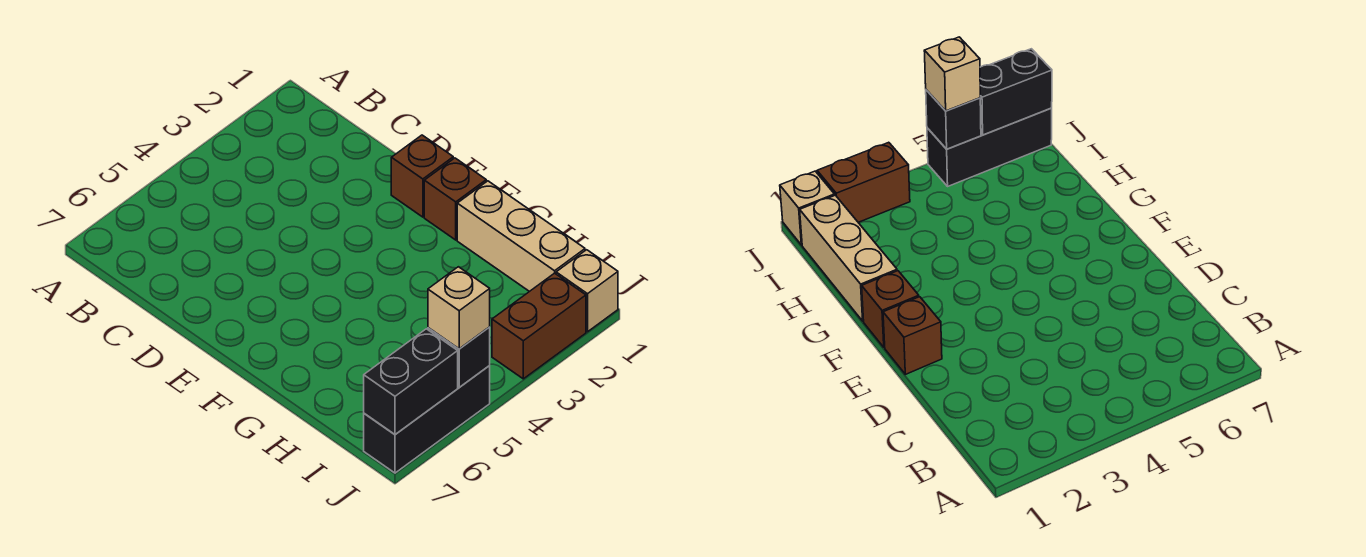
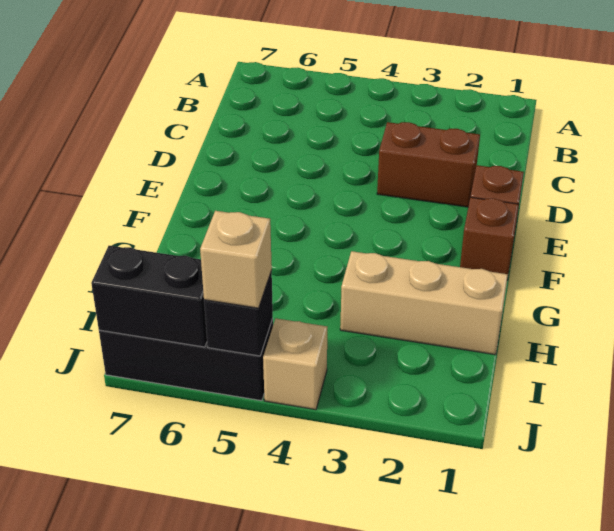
tan 1x3 brick [457,181,585,292] -> tan 1x3 brick turned to [340,251,508,355]
tan 1x1 brick [556,250,618,332] -> tan 1x1 brick moved to [263,318,327,410]
brown 1x2 brick [492,273,586,379] -> brown 1x2 brick moved to [377,122,480,207]

